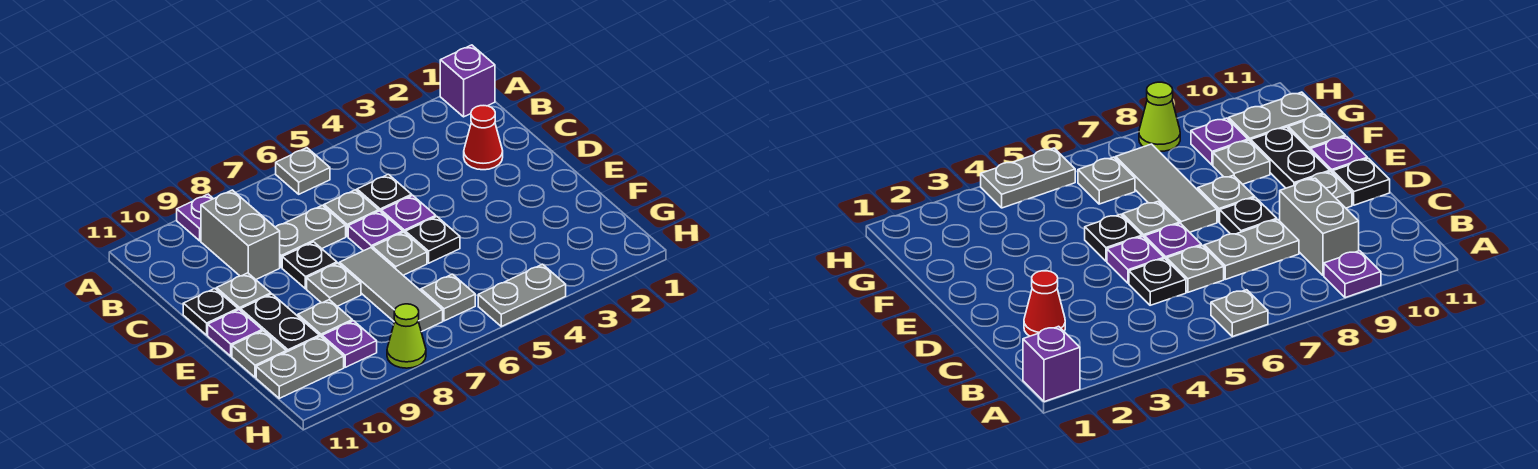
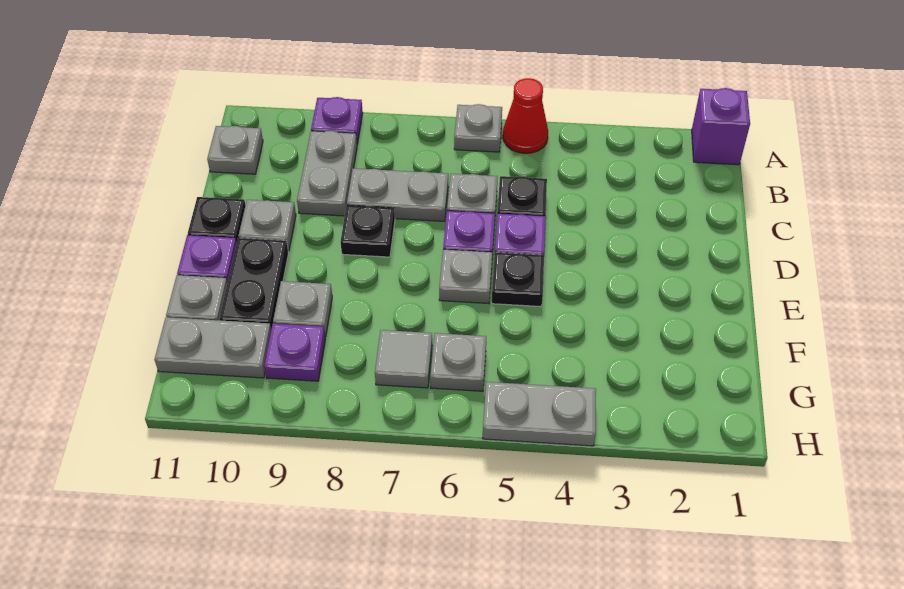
grey 1x2 brick [201,190,280,280] -> grey 1x2 plate [297,131,357,216]
red 1x1 cone [464,106,503,170] -> red 1x1 cone moved to [503,78,548,153]
grey 1x3 tile [340,248,443,332] -> grey 1x1 tile [375,330,432,388]
grey 1x1 plate [307,263,361,306] -> grey 1x1 plate moved to [207,126,263,174]
lime 1x1 cone [387,304,426,368] -> none

